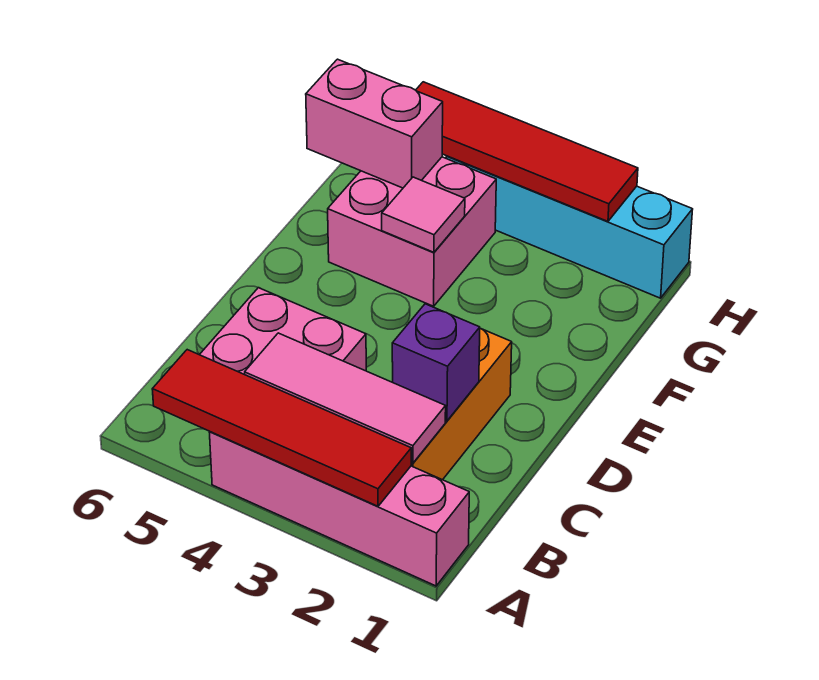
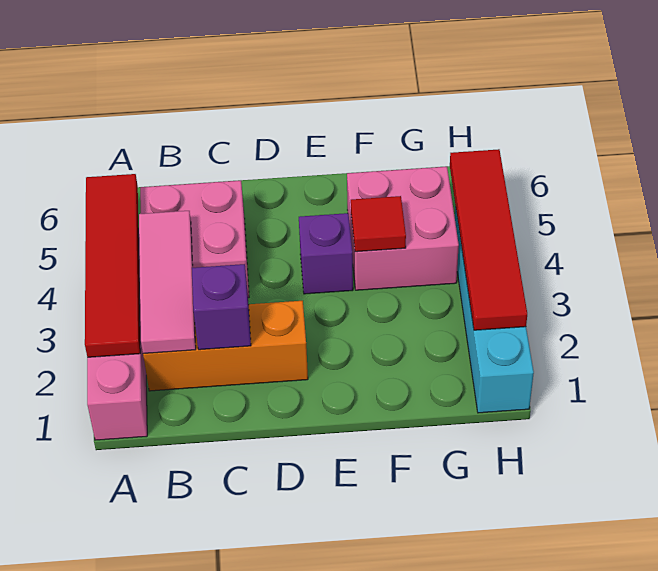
none -> purple 1x1 brick [299,213,353,294]
pink 1x1 tile [382,177,465,252] -> red 1x1 tile [351,196,406,252]
pink 1x2 brick [306,59,443,188] -> none

